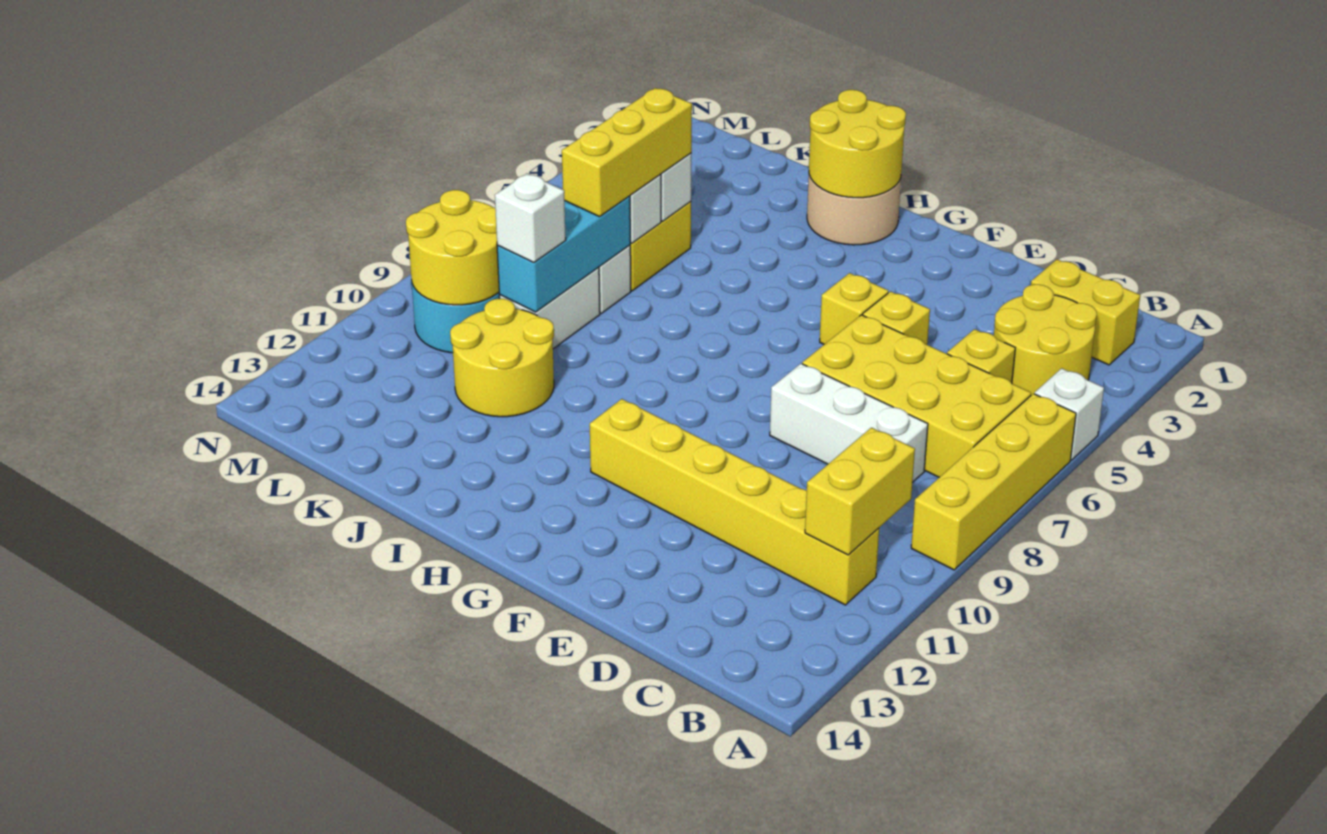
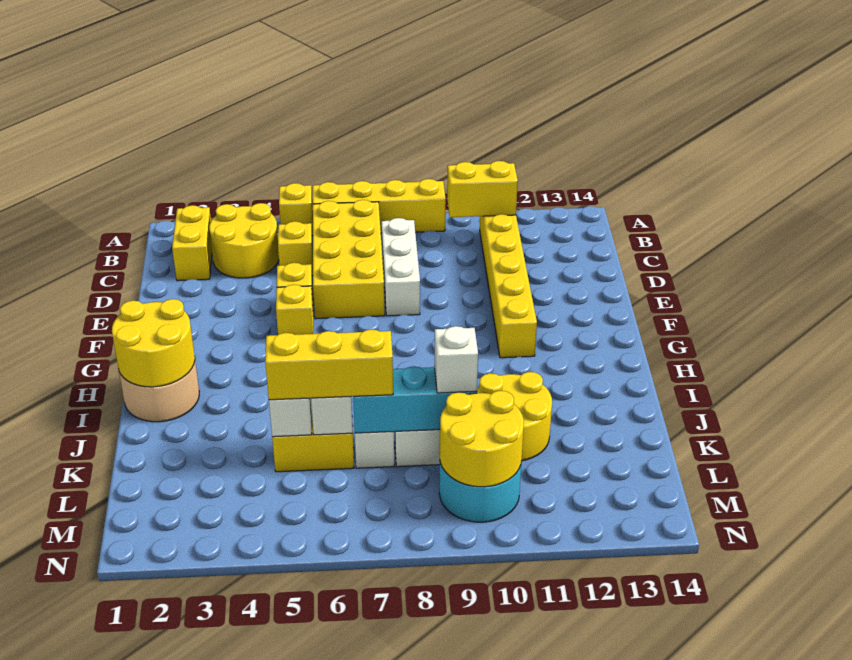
white 1x1 brick [1035,368,1104,460] -> yellow 1x1 brick [279,183,313,236]

